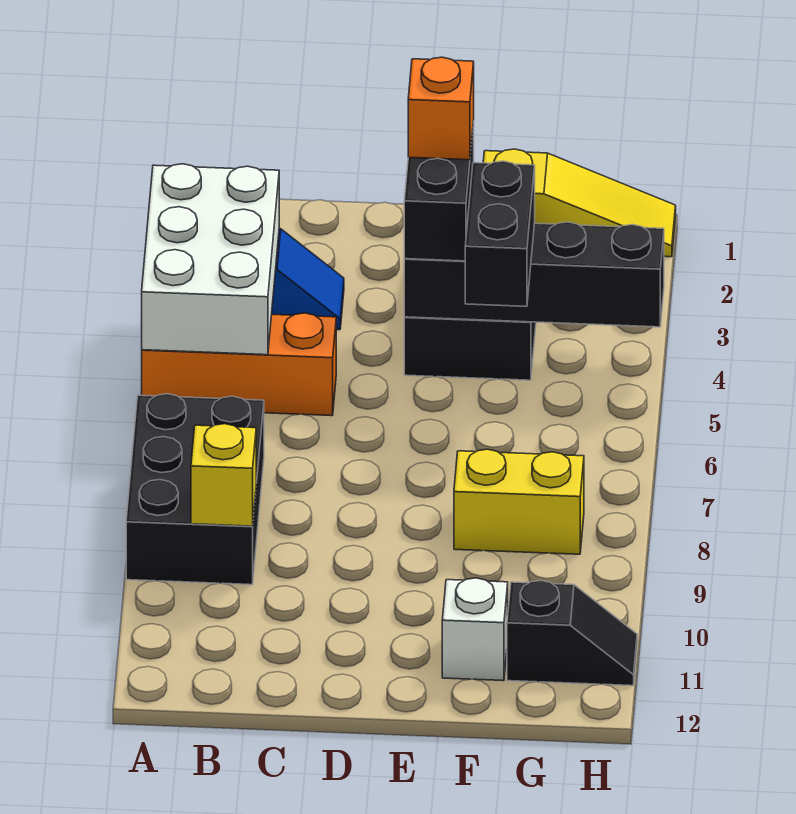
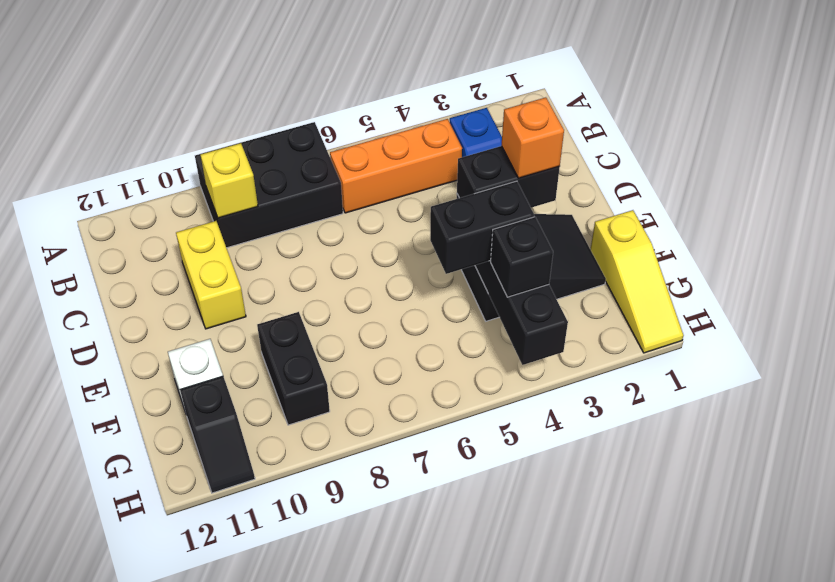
white 2x3 brick [142,164,279,355] -> none
orange 1x3 brick [142,313,336,416] -> orange 1x3 brick turned to [330,119,462,213]
yellow 1x2 brick [454,449,584,554] -> yellow 1x2 brick moved to [176,221,246,329]
none -> black 1x2 brick [257,312,330,425]
none -> black 1x1 brick [491,217,553,297]

